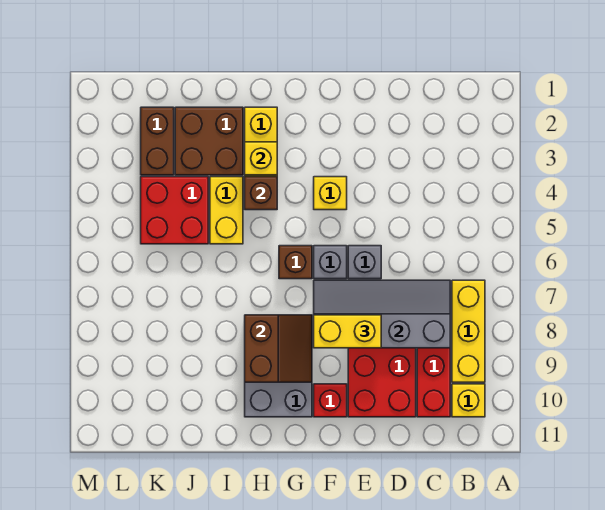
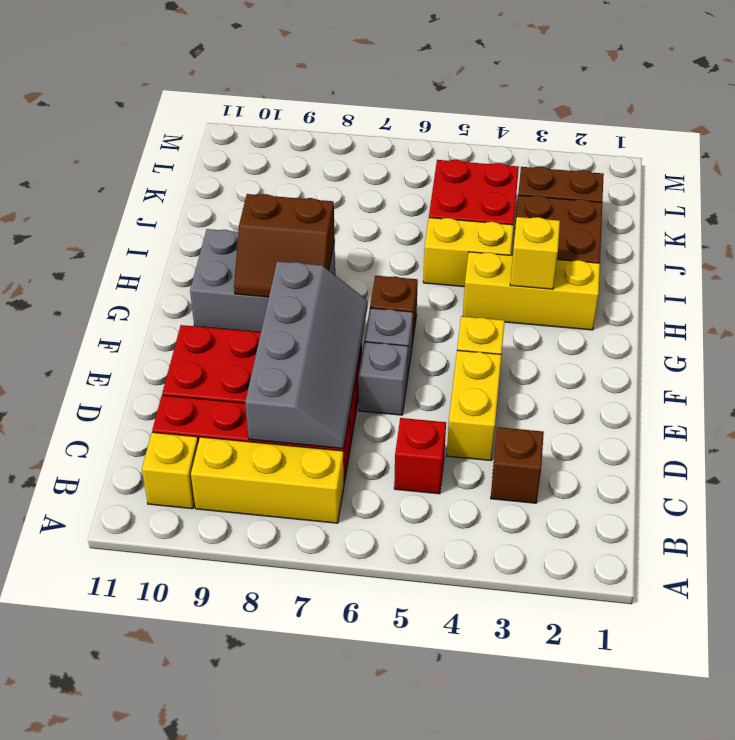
yellow 1x2 brick [314,315,381,348] -> yellow 1x2 brick moved to [447,350,502,461]
red 1x1 brick [314,384,347,417] -> red 1x1 brick moved to [394,418,446,494]
brown 1x1 brick [245,177,277,210] -> brown 1x1 brick moved to [491,427,544,503]

